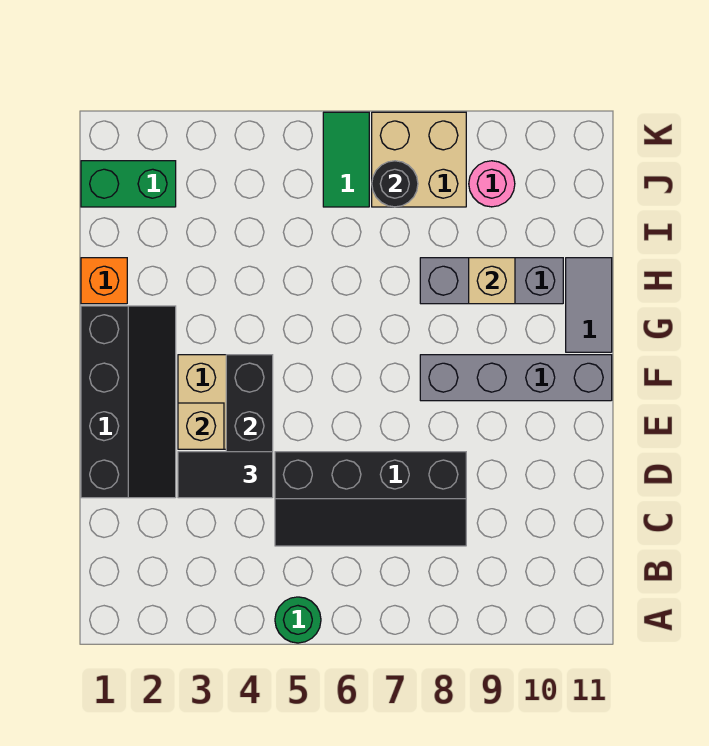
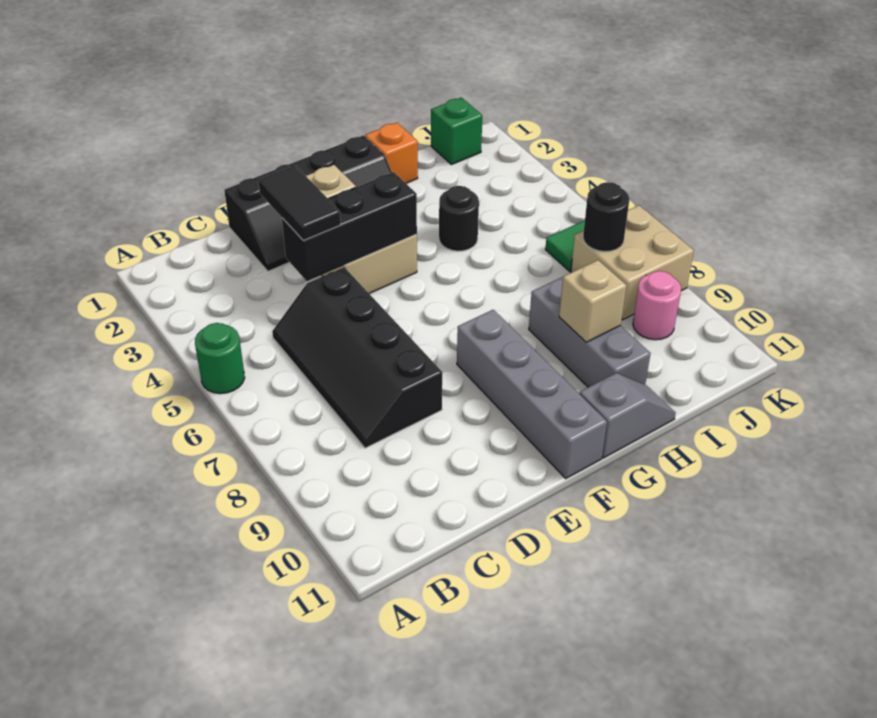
grey 1x2 tile [566,258,612,352] -> grey 1x2 slope [580,373,676,458]
none -> black 1x1 round brick [439,186,479,251]
green 1x2 brick [81,161,176,207] -> green 1x1 brick [431,97,482,165]

